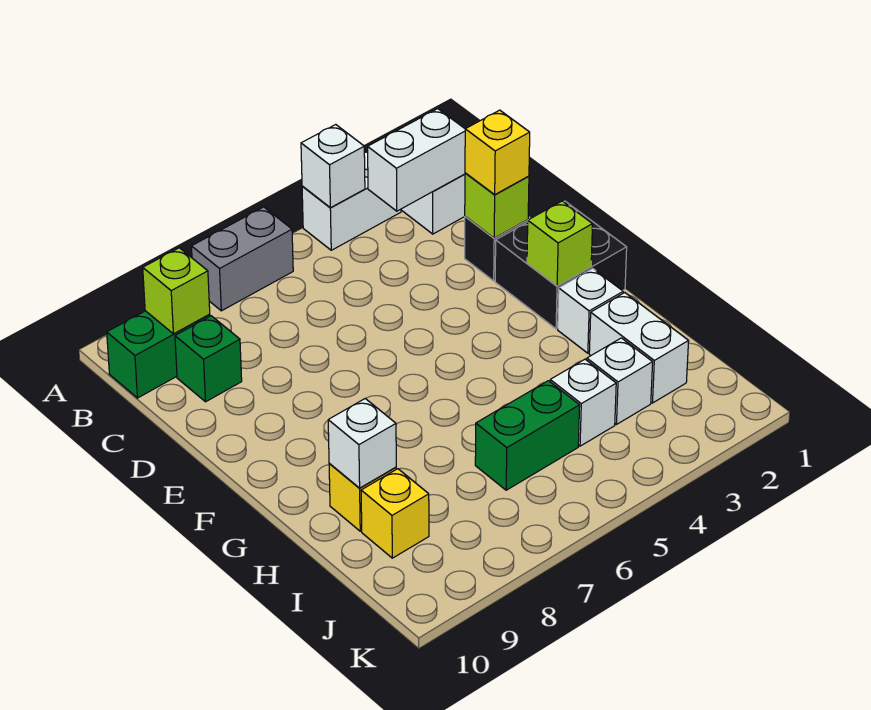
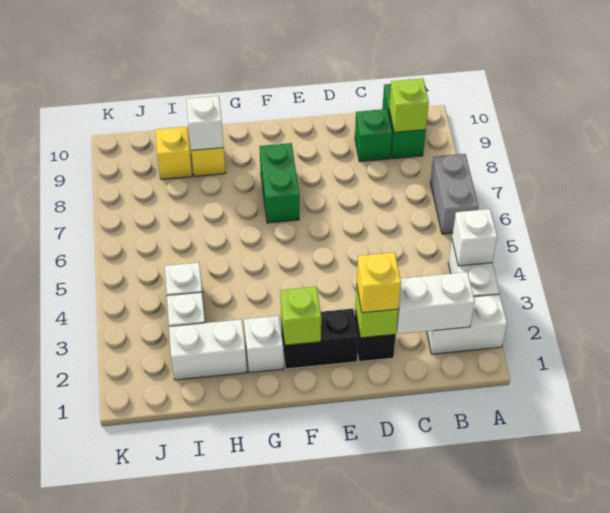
white 1x2 brick [368,109,465,211] -> white 1x2 brick turned to [397,272,475,334]
black 2x2 brick [495,201,627,329] -> black 1x2 brick [281,309,358,369]
green 1x2 brick [475,381,580,490] -> green 1x2 brick moved to [260,143,299,223]

